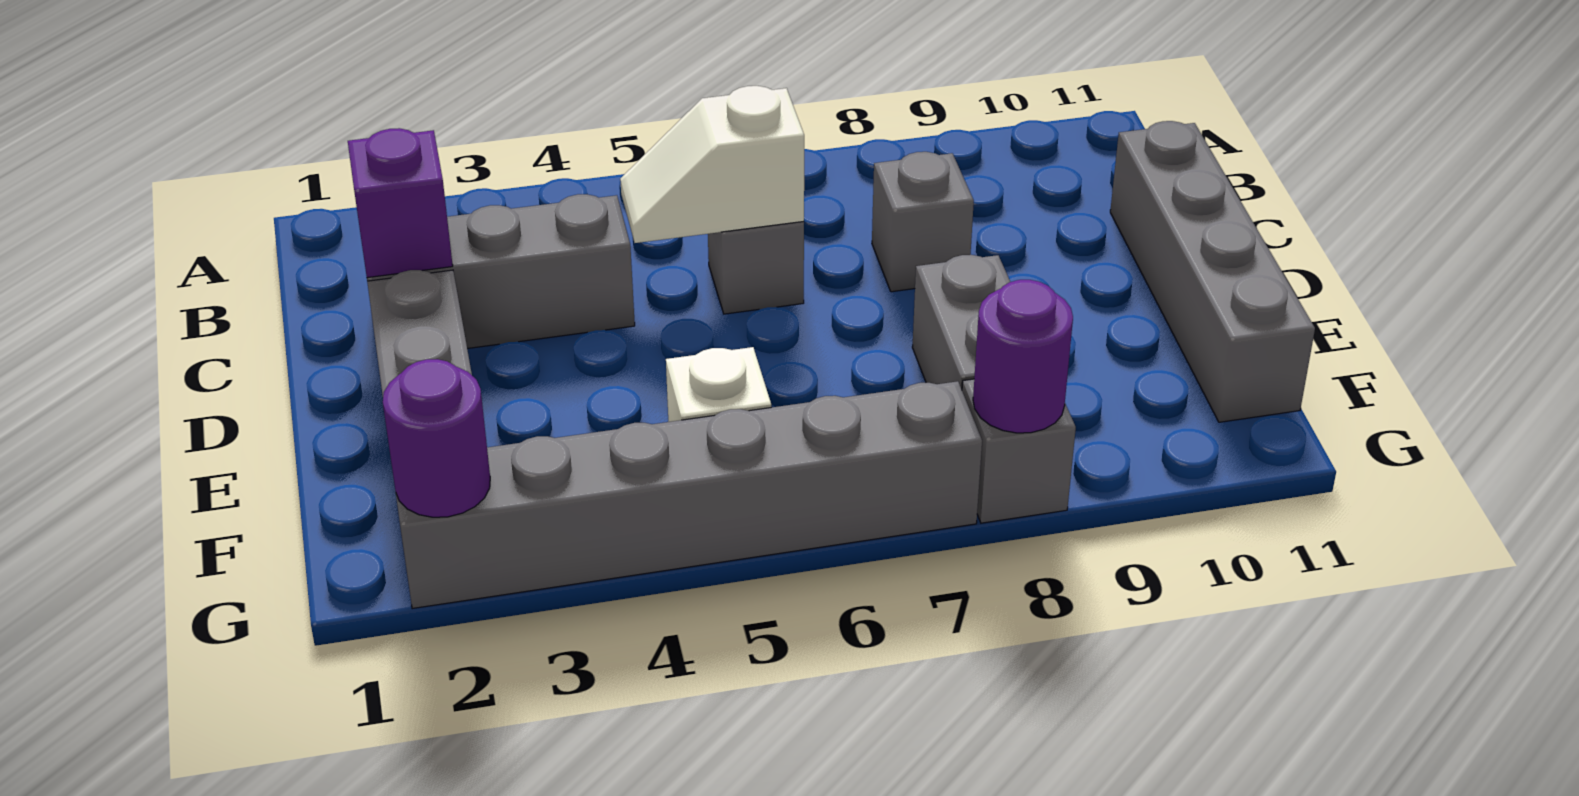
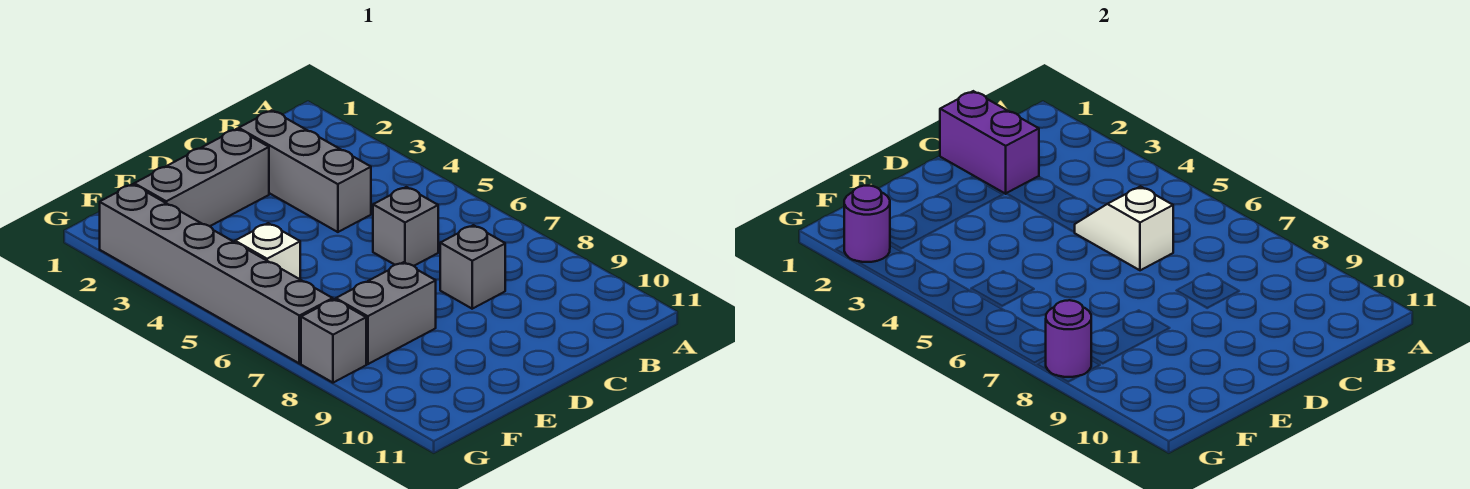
purple 1x1 brick [348,128,453,278] -> purple 1x2 brick [940,91,1039,194]
grey 1x4 brick [1110,121,1315,422] -> none

